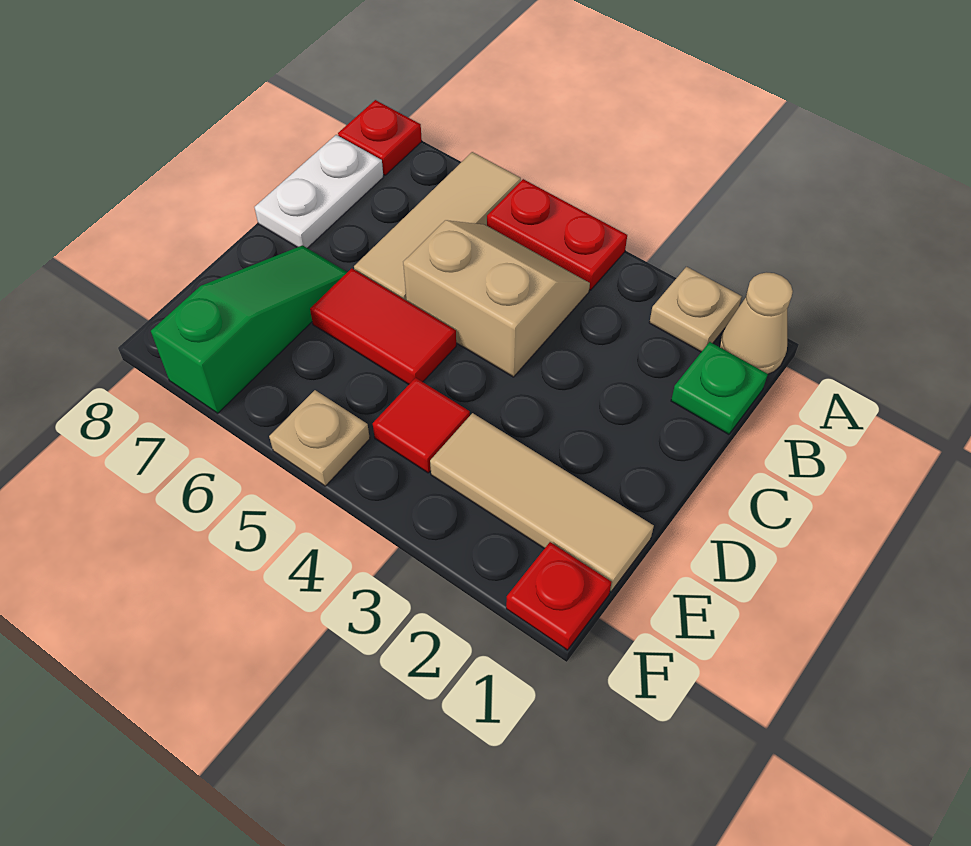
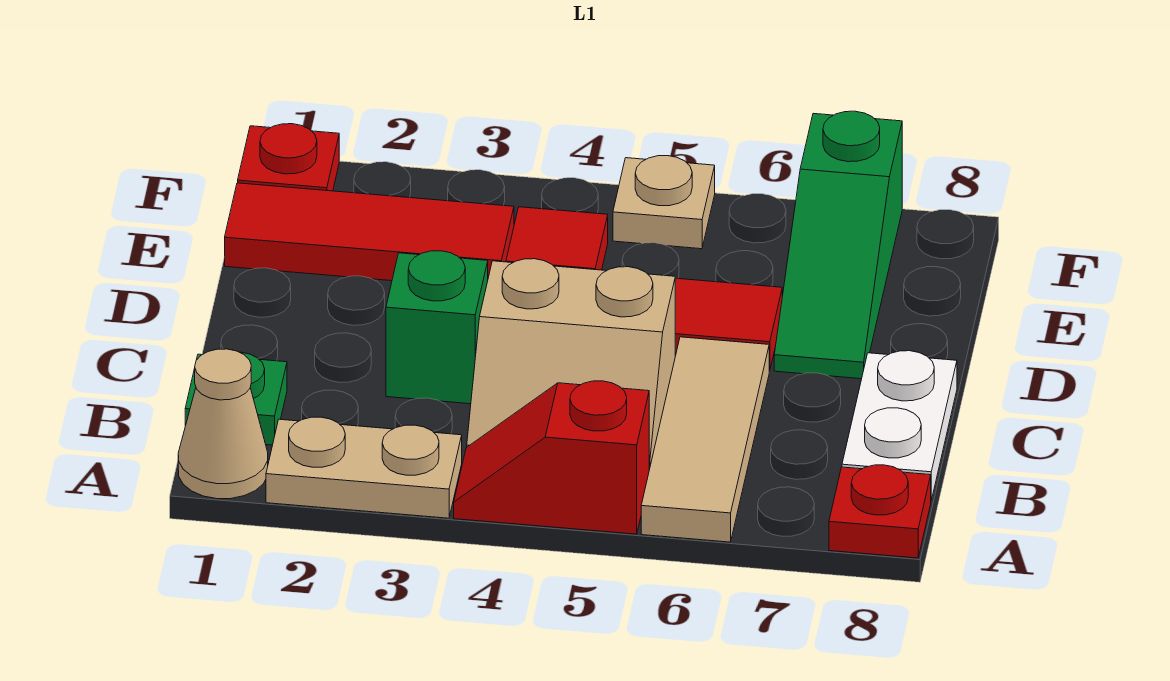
tan 1x1 plate [649,267,742,352] -> tan 1x2 plate [266,417,462,518]
red 1x2 plate [487,179,627,290] -> red 1x2 slope [454,381,649,534]
none -> green 1x1 brick [386,251,488,404]
tan 1x3 tile [430,413,654,592] -> red 1x3 tile [225,183,514,281]

